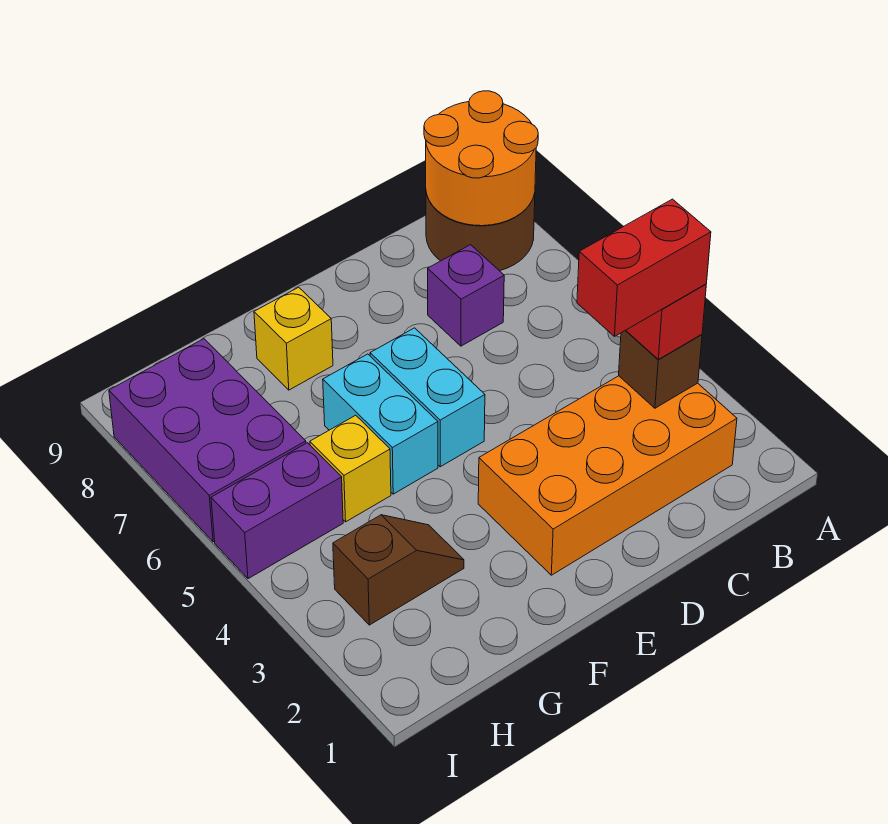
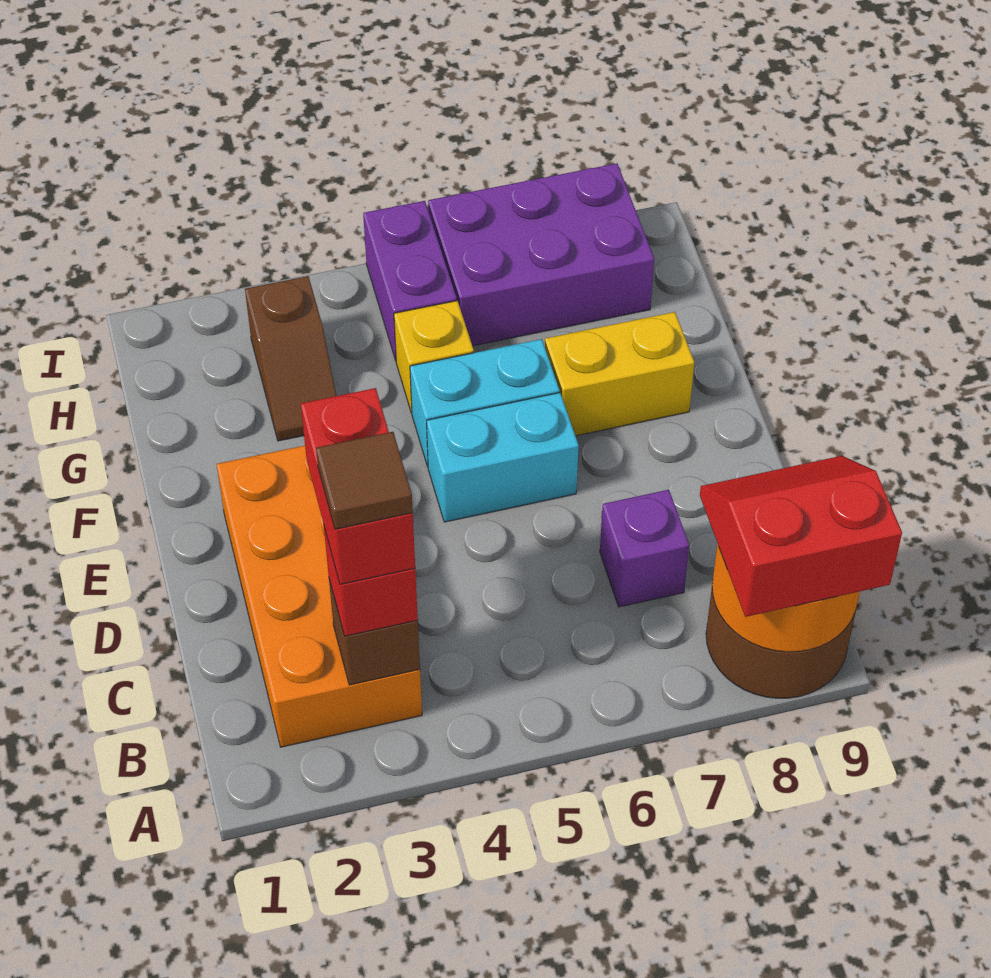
none -> red 2x2 slope [700,456,902,617]
none -> brown 1x1 tile [316,432,413,529]
yellow 1x1 brick [254,287,333,390] -> yellow 1x2 brick [545,312,694,436]

